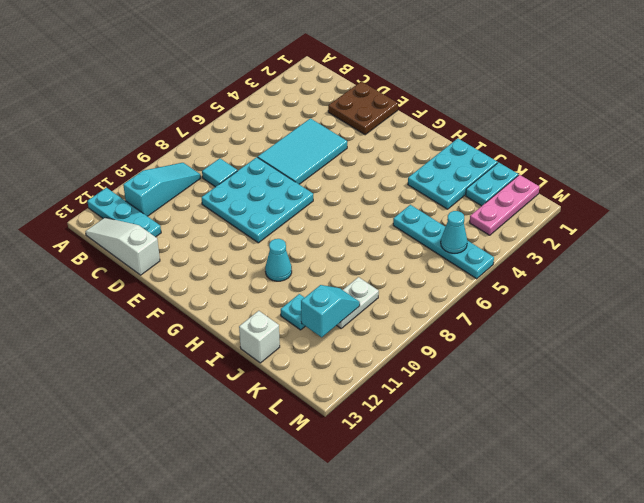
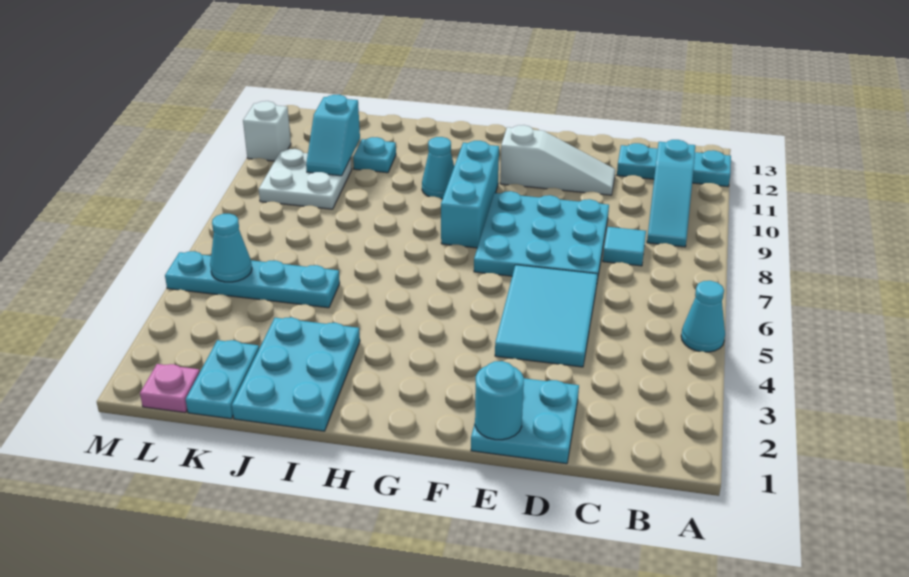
none -> cyan 1x1 cone [681,281,725,352]
white 1x3 slope [85,218,160,275] -> white 1x3 slope moved to [500,125,615,195]
brown 2x2 plate [328,81,398,135] -> cyan 2x2 plate [471,378,579,464]
none -> cyan 1x1 round brick [475,361,524,440]
none -> cyan 1x3 brick [441,141,499,248]
white 1x1 brick [239,311,280,363] -> white 1x1 brick moved to [243,101,291,161]
white 1x2 plate [337,277,379,328] -> white 2x2 plate [259,149,352,209]
pink 1x3 plate [470,175,539,235] -> pink 1x1 plate [140,364,200,413]

